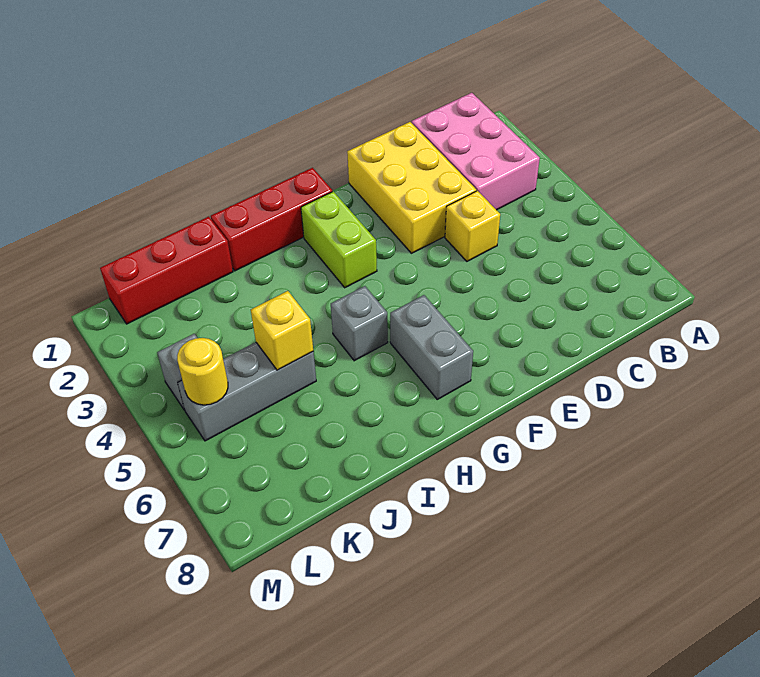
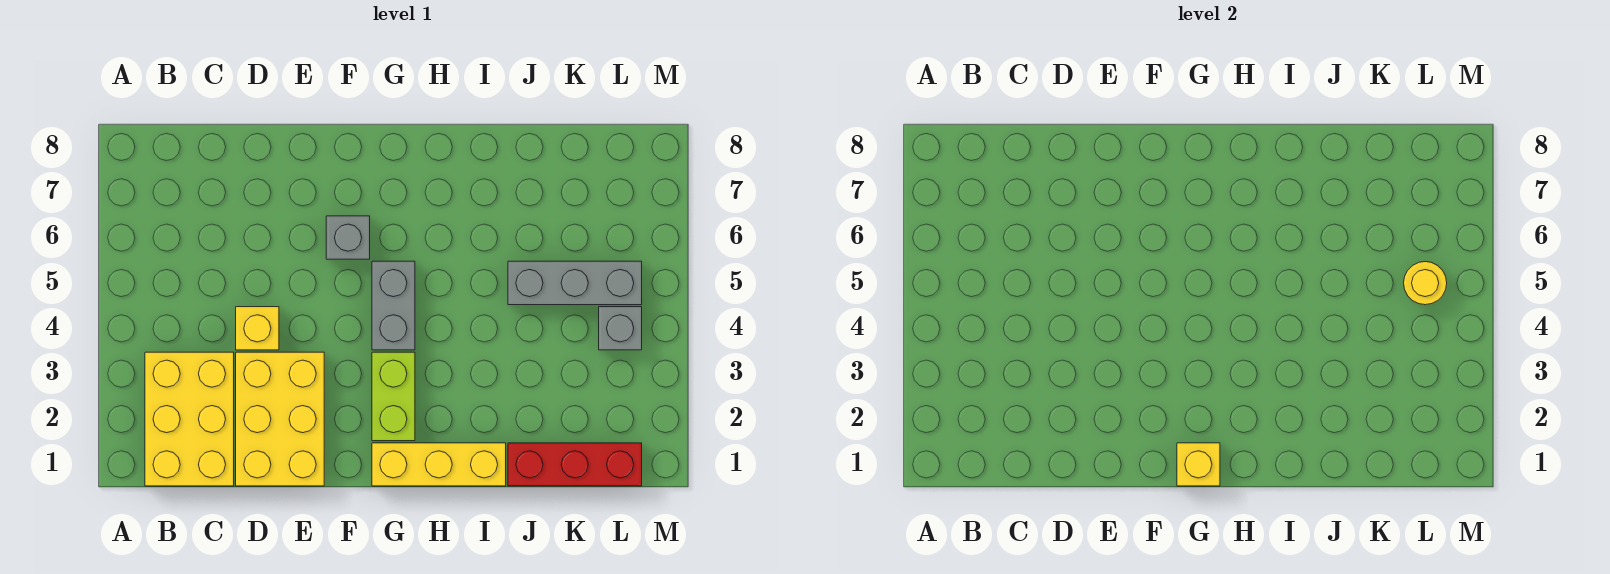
pink 2x3 brick [412,93,540,210] -> yellow 2x3 brick [145,352,234,486]
red 1x3 brick [211,168,332,271] -> yellow 1x3 brick [372,443,506,486]
grey 1x2 brick [390,295,473,399] -> grey 1x2 brick moved to [372,261,415,350]
grey 1x1 brick [331,286,388,361] -> grey 1x1 brick moved to [326,216,370,259]
yellow 1x1 brick [251,291,313,370] -> yellow 1x1 brick moved to [1177,443,1220,486]

